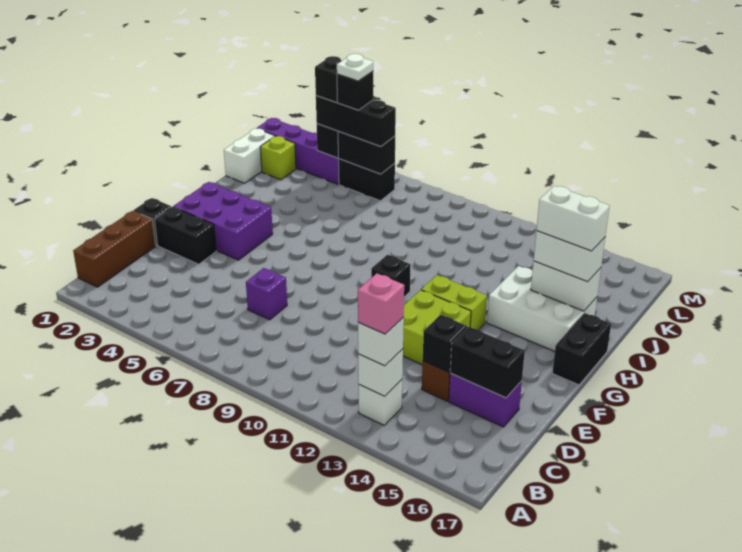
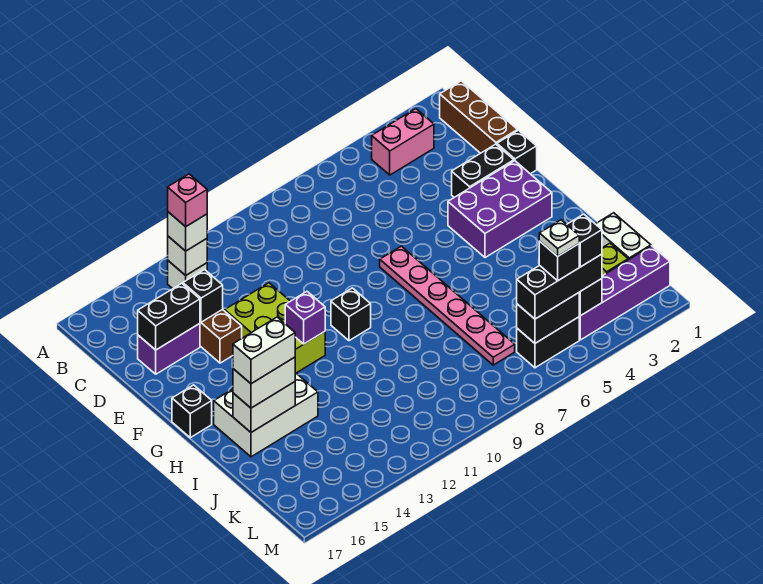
none -> pink 1x2 brick [372,109,434,175]
purple 1x1 brick [246,268,287,320] -> purple 1x1 brick moved to [285,292,325,344]
none -> pink 1x6 plate [380,246,515,365]
black 1x2 brick [552,313,611,385] -> black 1x1 brick [172,385,212,438]

